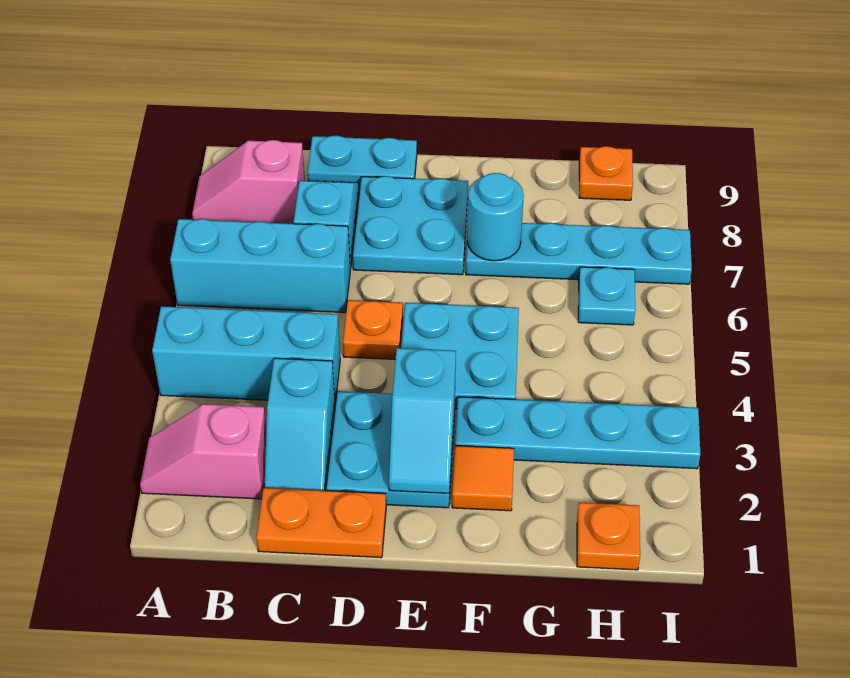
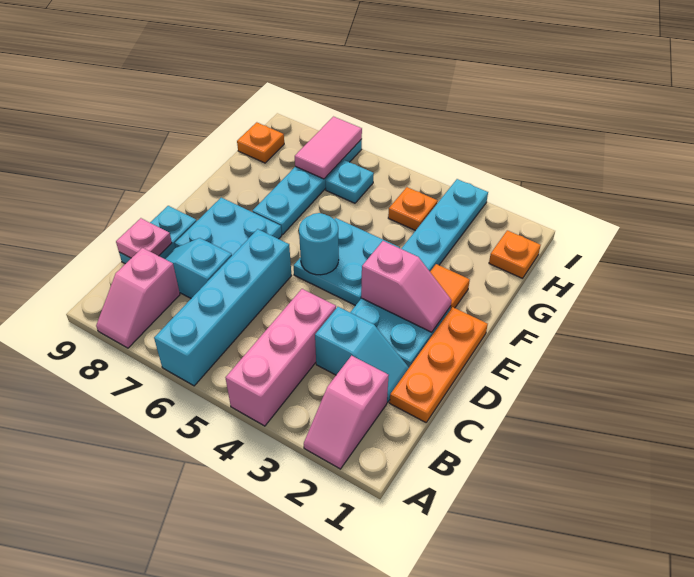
cyan 1x3 brick [152,306,340,403] -> pink 1x3 brick [226,289,336,426]
cyan 1x3 brick [170,219,350,313] -> cyan 1x4 brick [154,229,291,386]
orange 1x2 plate [256,488,386,558] -> orange 1x3 plate [390,307,488,422]
none -> pink 1x1 plate [116,218,172,258]
orange 1x1 plate [343,300,403,359] -> orange 1x1 plate moved to [388,187,438,231]
cyan 1x2 slope [389,348,456,493] -> pink 1x2 slope [361,241,451,332]
cyan 1x1 round brick [467,173,524,261] -> cyan 1x1 round brick moved to [299,213,339,275]
none -> pink 1x2 tile [295,117,362,179]

